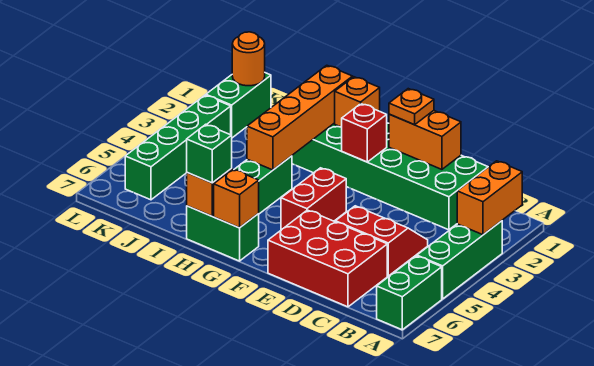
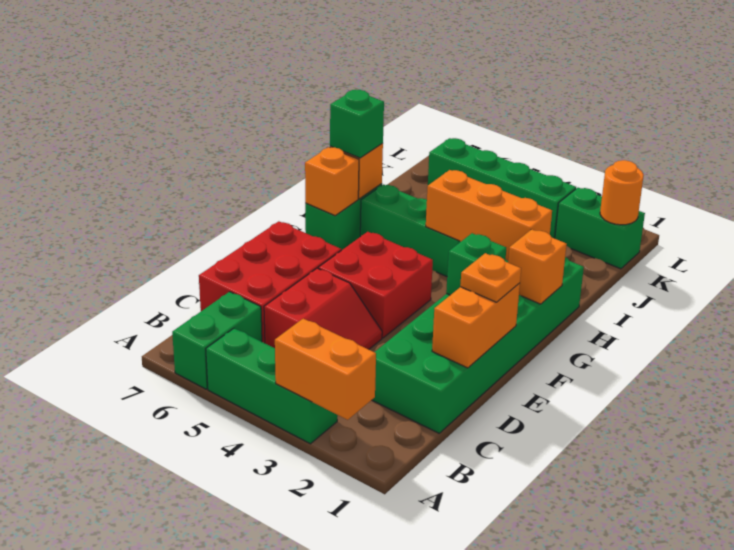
green 1x2 brick [377,256,442,330] -> green 1x2 brick turned to [172,292,262,389]
red 1x1 brick [342,104,387,162] -> green 1x1 brick [446,233,506,295]
red 1x2 brick [281,168,346,230] -> red 2x2 brick [318,232,433,338]
orange 1x4 brick [247,65,353,170] -> orange 1x3 brick [426,170,552,261]

